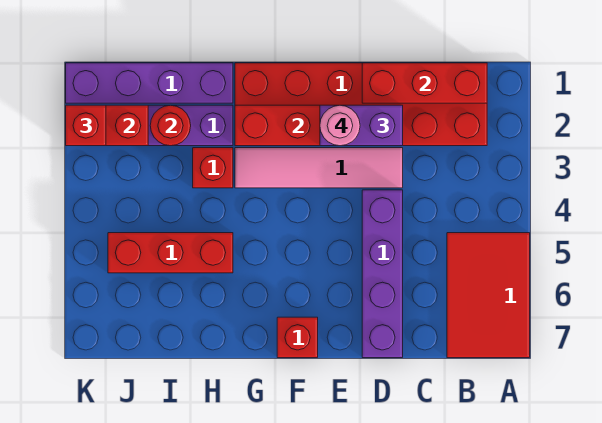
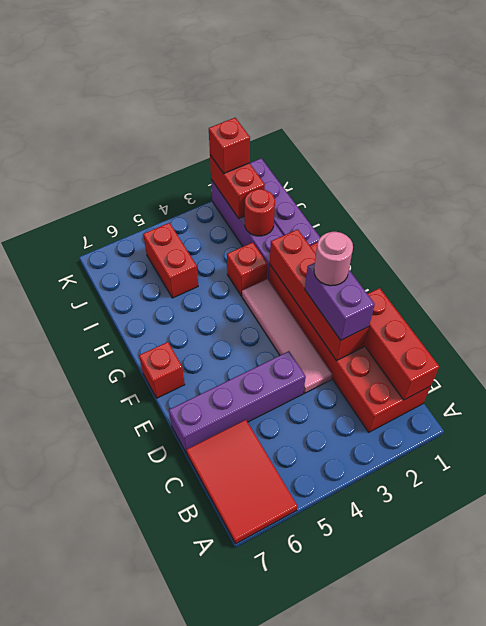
red 2x3 tile [447,233,530,358] -> red 2x3 tile turned to [186,420,298,544]
red 1x3 brick [108,233,233,273] -> red 1x2 brick [143,223,198,298]

